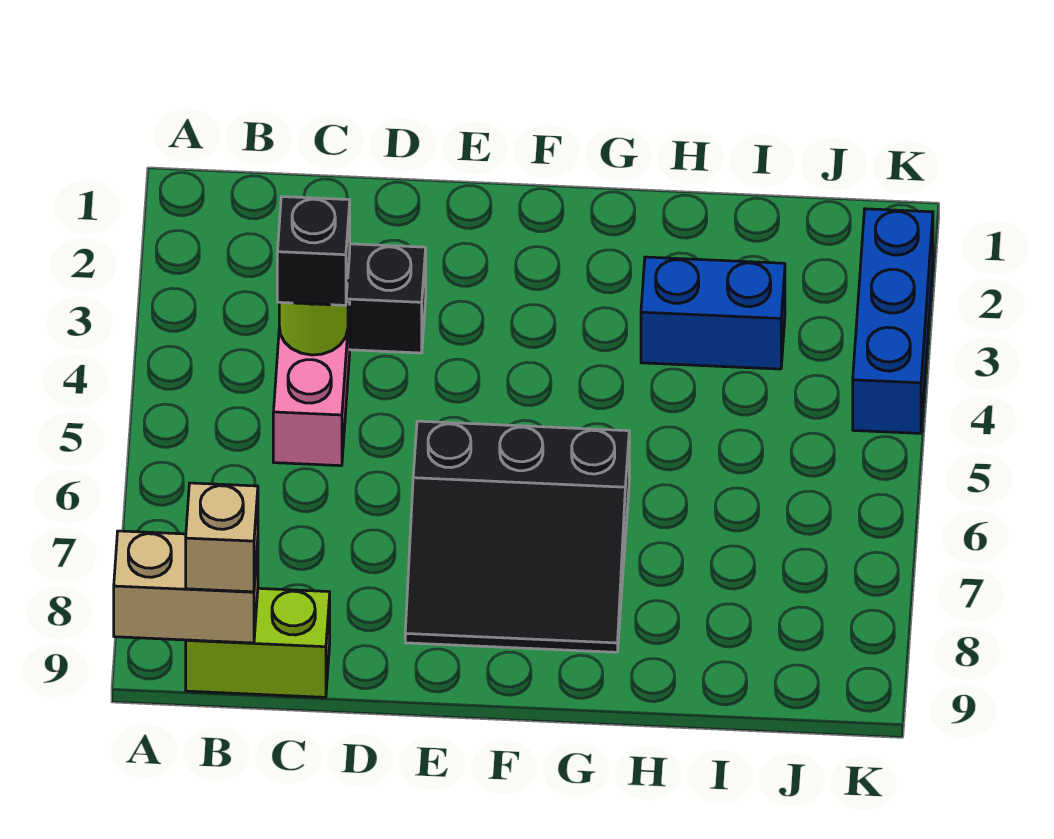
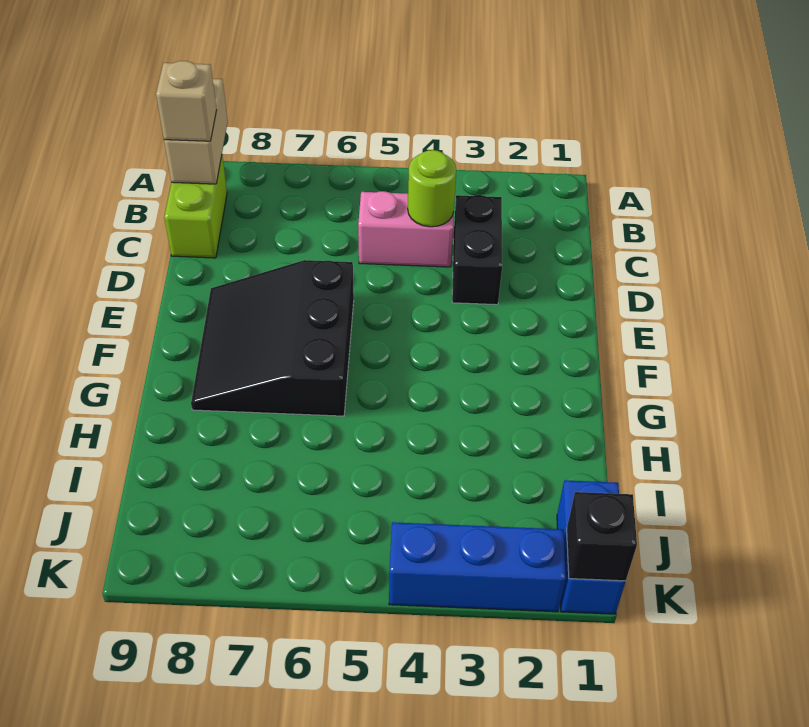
black 1x1 brick [277,197,350,305] -> black 1x1 brick moved to [567,492,637,581]
blue 1x2 brick [641,257,785,369] -> blue 1x2 brick moved to [557,480,626,614]

